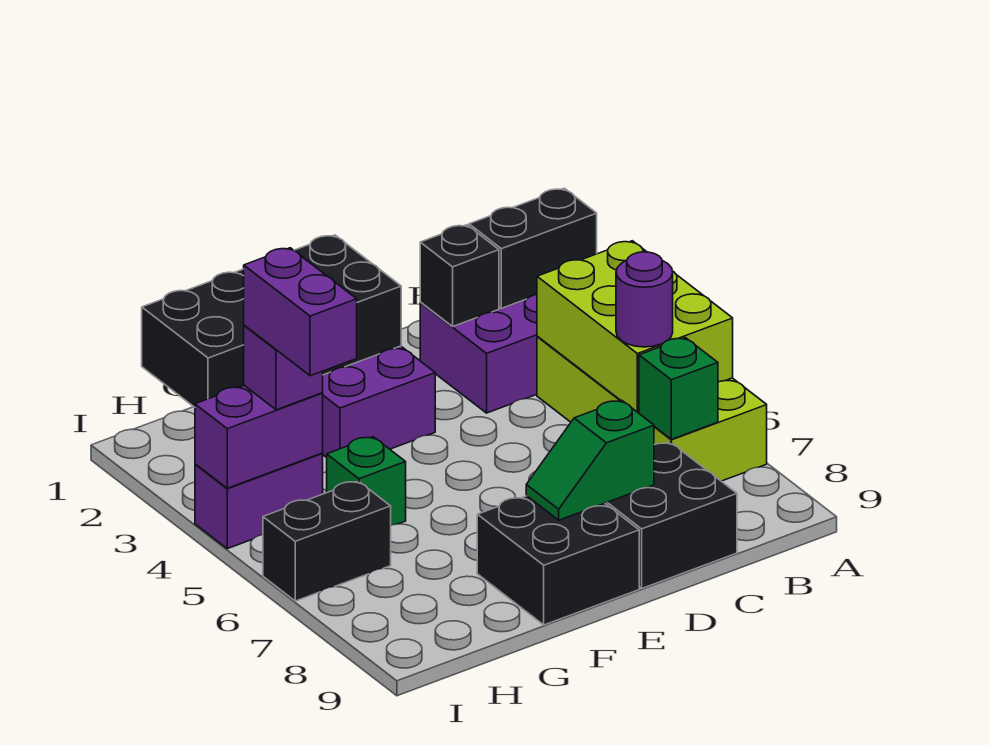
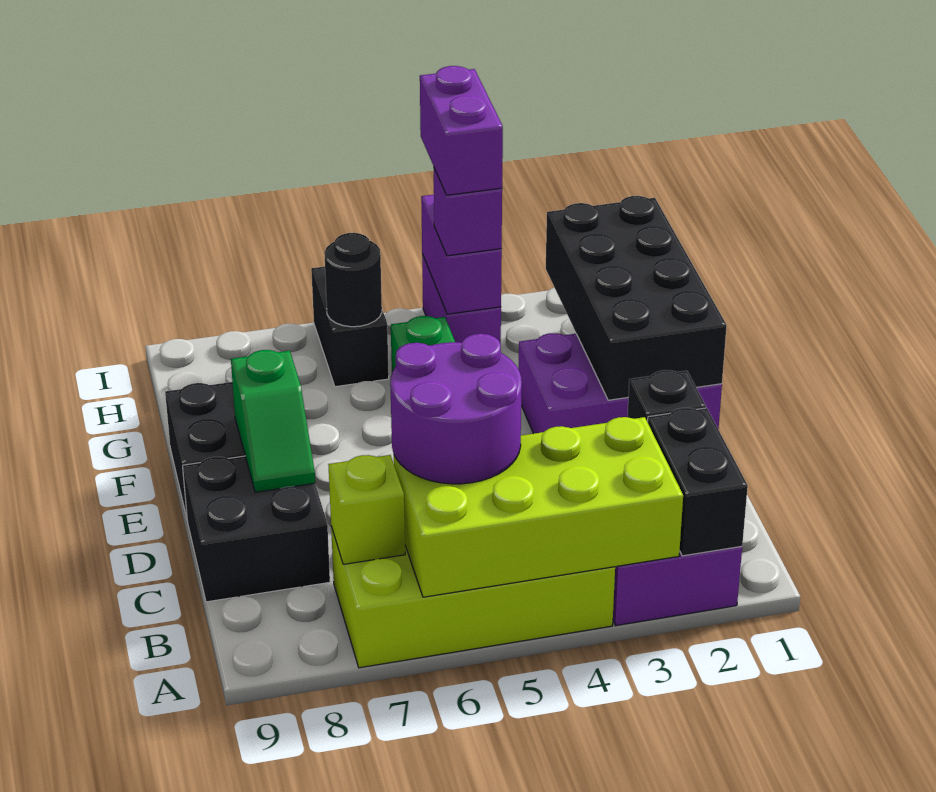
lime 2x3 brick [537,241,733,413] -> lime 2x4 brick [394,417,683,597]
purple 1x1 round brick [616,252,673,347] -> purple 2x2 round brick [390,334,522,484]
green 1x1 brick [639,338,718,439] -> lime 1x1 brick [328,455,405,564]
green 1x2 slope [526,400,654,520] -> green 1x2 slope turned to [231,350,315,492]
purple 1x2 brick [244,248,357,376] -> purple 1x2 brick turned to [420,66,503,195]
none -> black 1x1 round brick [324,233,382,327]

